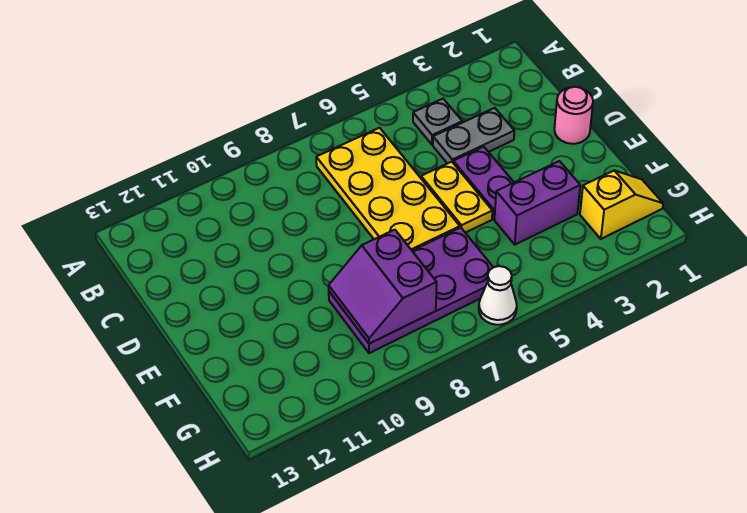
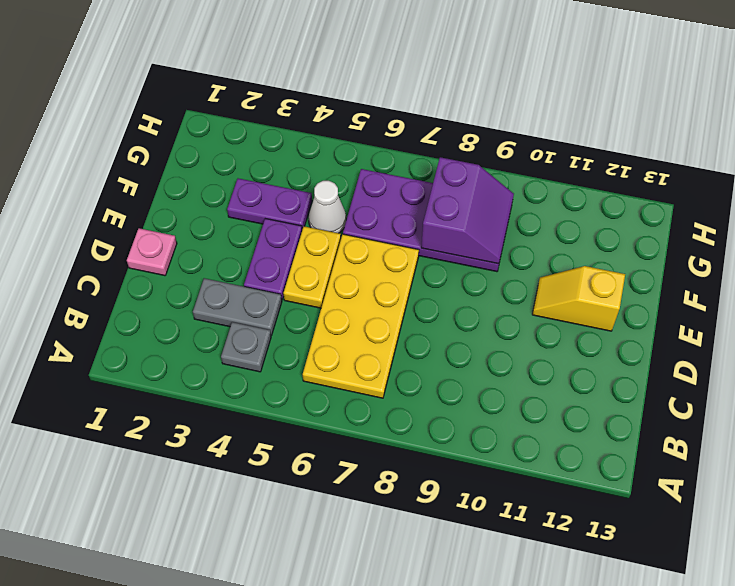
pink 1x1 round brick [554,87,593,144] -> pink 1x1 plate [127,228,177,276]
purple 1x2 brick [494,161,580,245] -> purple 1x2 plate [227,178,312,230]
yellow 1x2 slope [580,171,663,239] -> yellow 1x2 slope moved to [532,266,625,331]
white 1x1 cone [479,266,517,325] -> white 1x1 cone moved to [309,181,346,233]

